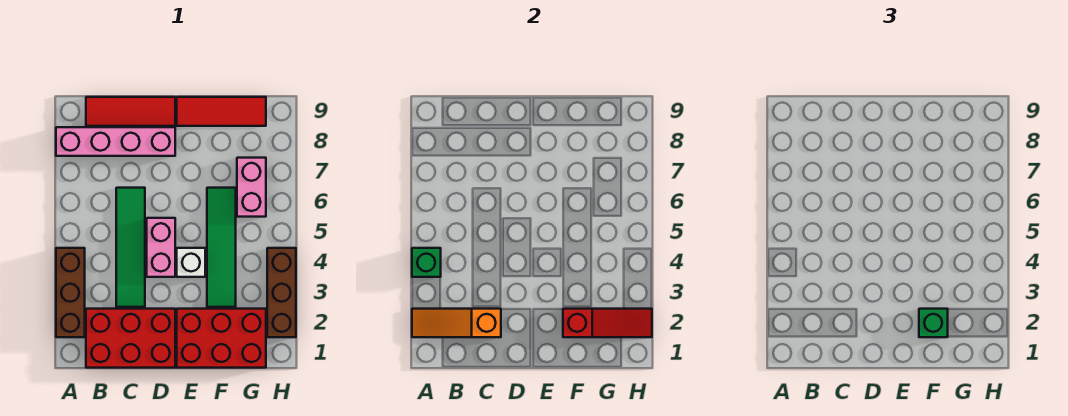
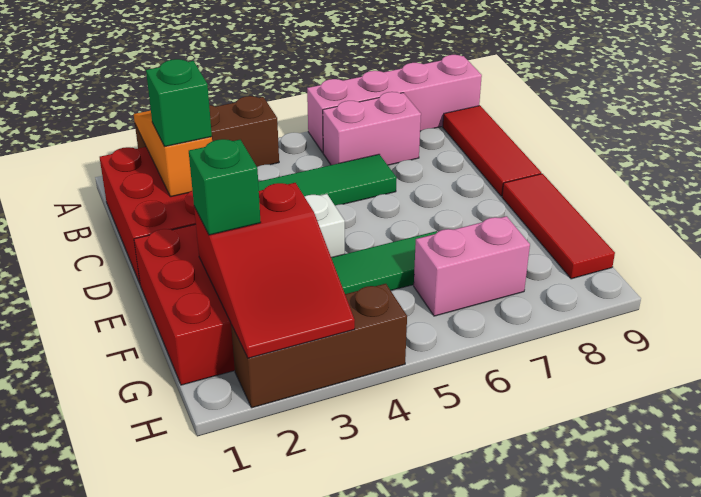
green 1x1 brick [412,248,441,277] -> green 1x1 brick moved to [146,59,212,146]
pink 1x4 brick [56,127,175,156] -> pink 1x4 brick turned to [307,55,482,153]
pink 1x2 brick [147,218,175,277] -> pink 1x2 brick moved to [323,92,421,165]
red 1x3 slope [563,309,652,337] -> red 2x3 slope [194,183,355,358]

